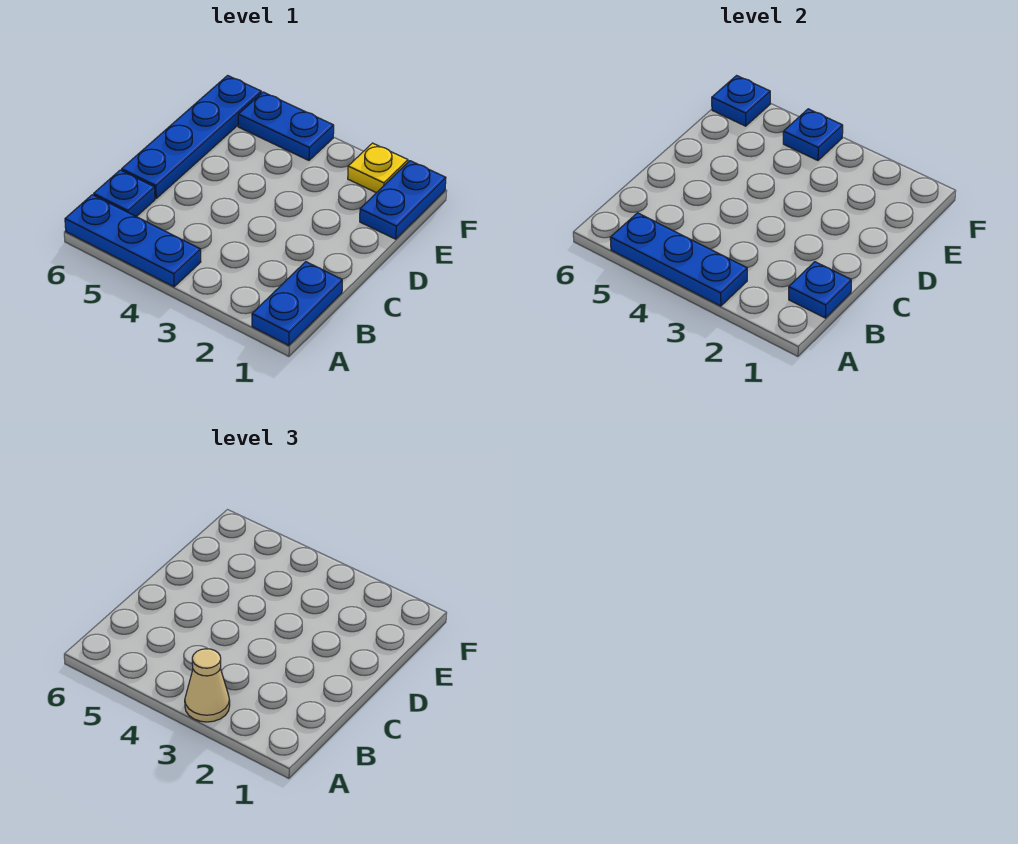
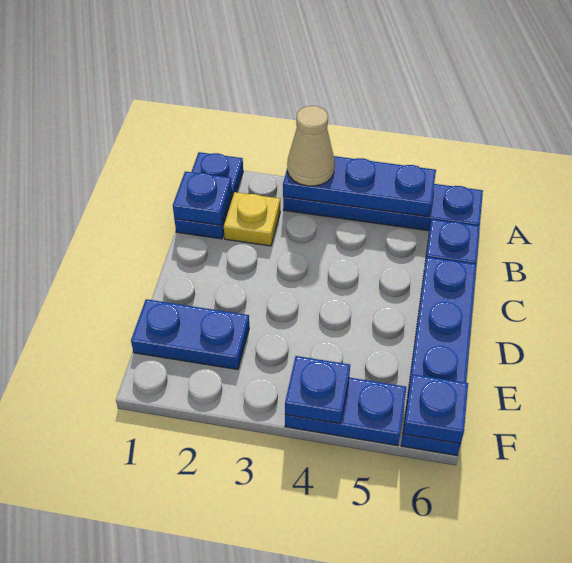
blue 1x3 plate [65,195,201,287] -> blue 1x4 plate [283,184,483,231]
blue 1x2 plate [360,161,446,239] -> blue 1x2 plate turned to [131,299,249,370]
yellow 1x1 plate [348,143,408,193] -> yellow 1x1 plate moved to [224,192,280,246]

